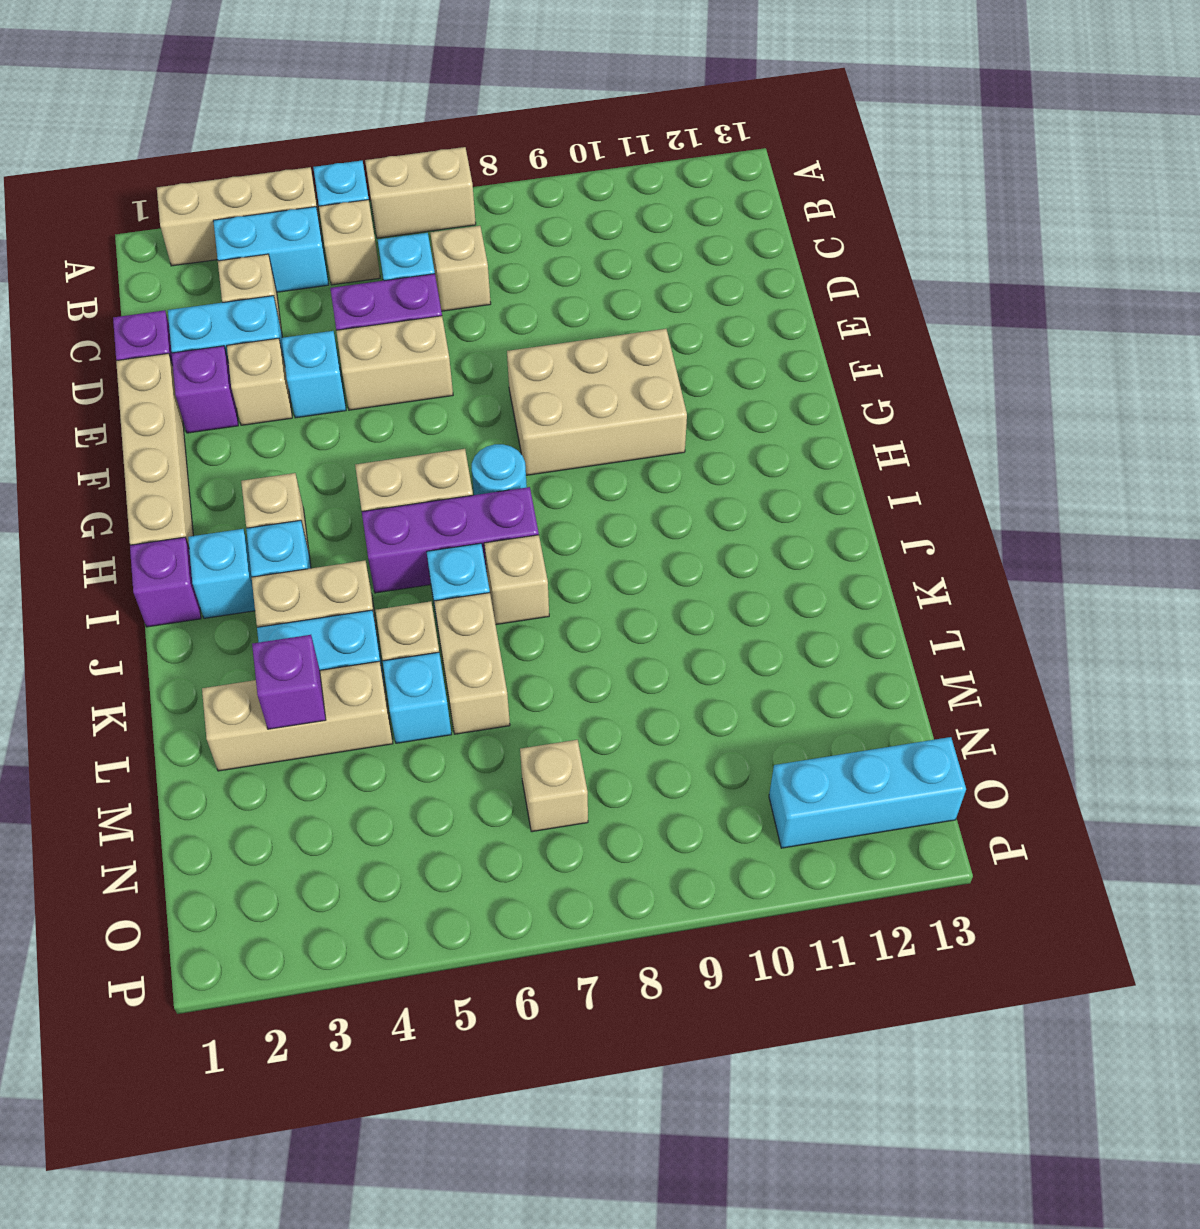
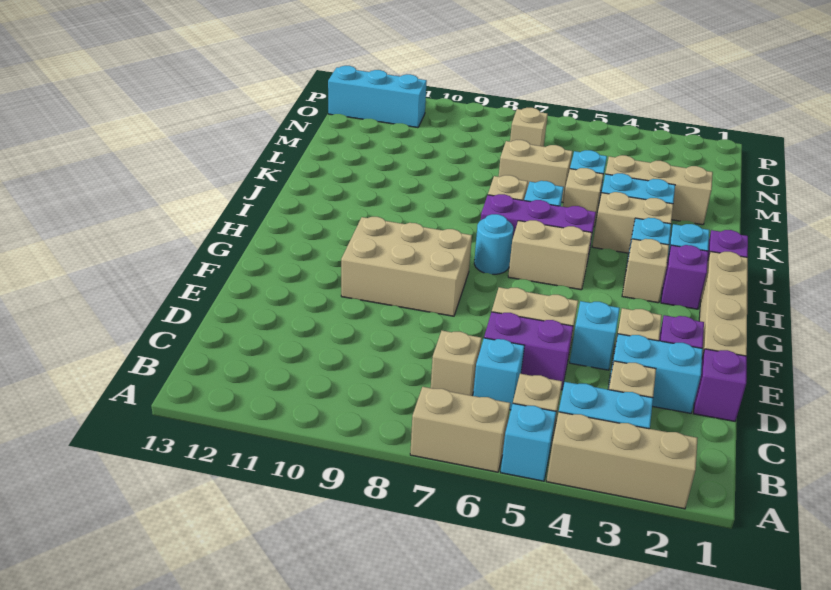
tan 1x2 brick [434,593,510,734] -> tan 1x2 brick turned to [499,140,572,203]
purple 1x1 brick [252,635,326,729] -> purple 1x1 brick moved to [661,245,708,309]

